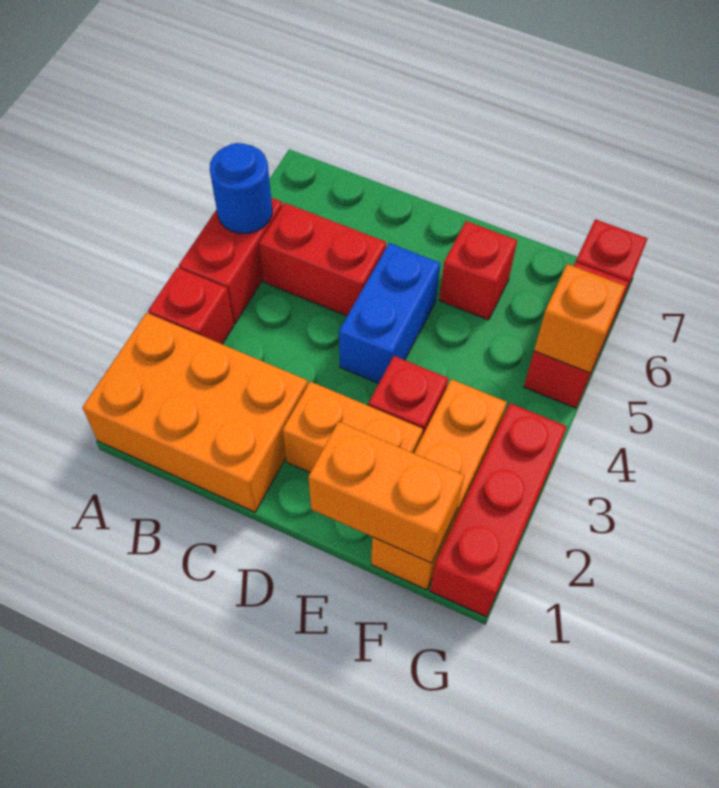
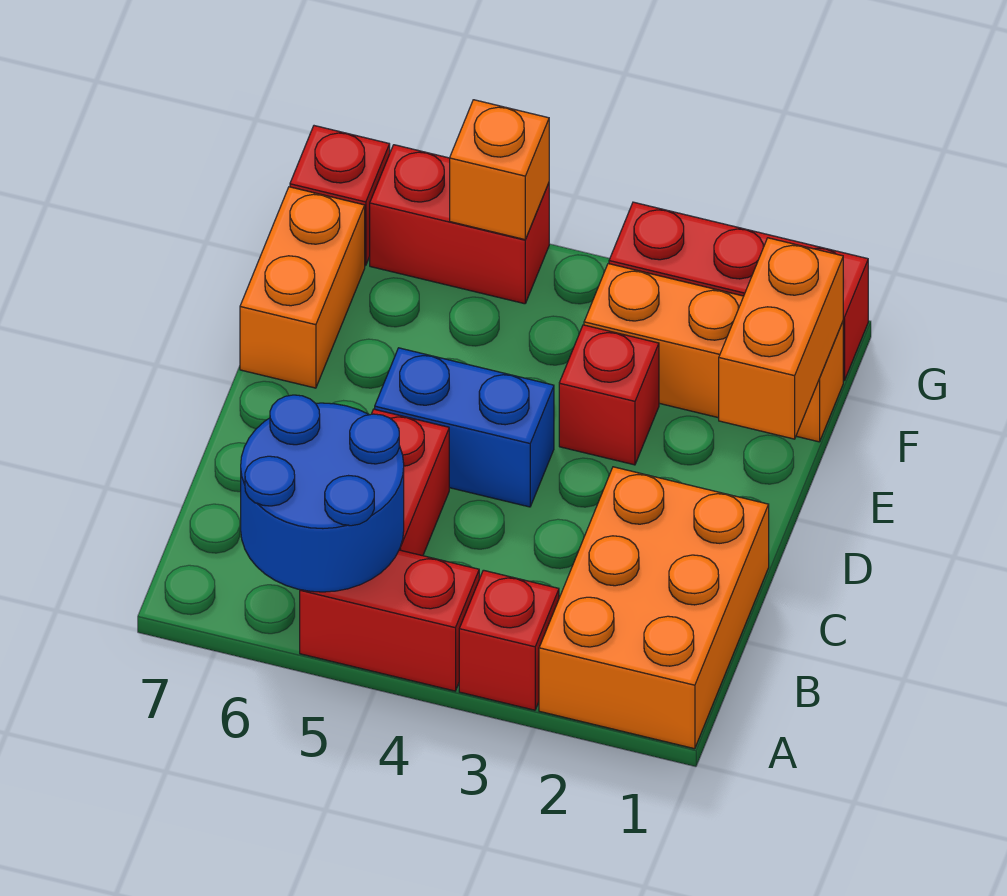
blue 1x1 round brick [210,143,272,234] -> blue 2x2 round brick [241,395,404,592]
orange 1x2 brick [283,381,423,473] -> orange 1x2 brick moved to [240,187,365,388]
red 1x1 brick [439,221,517,320] -> none

